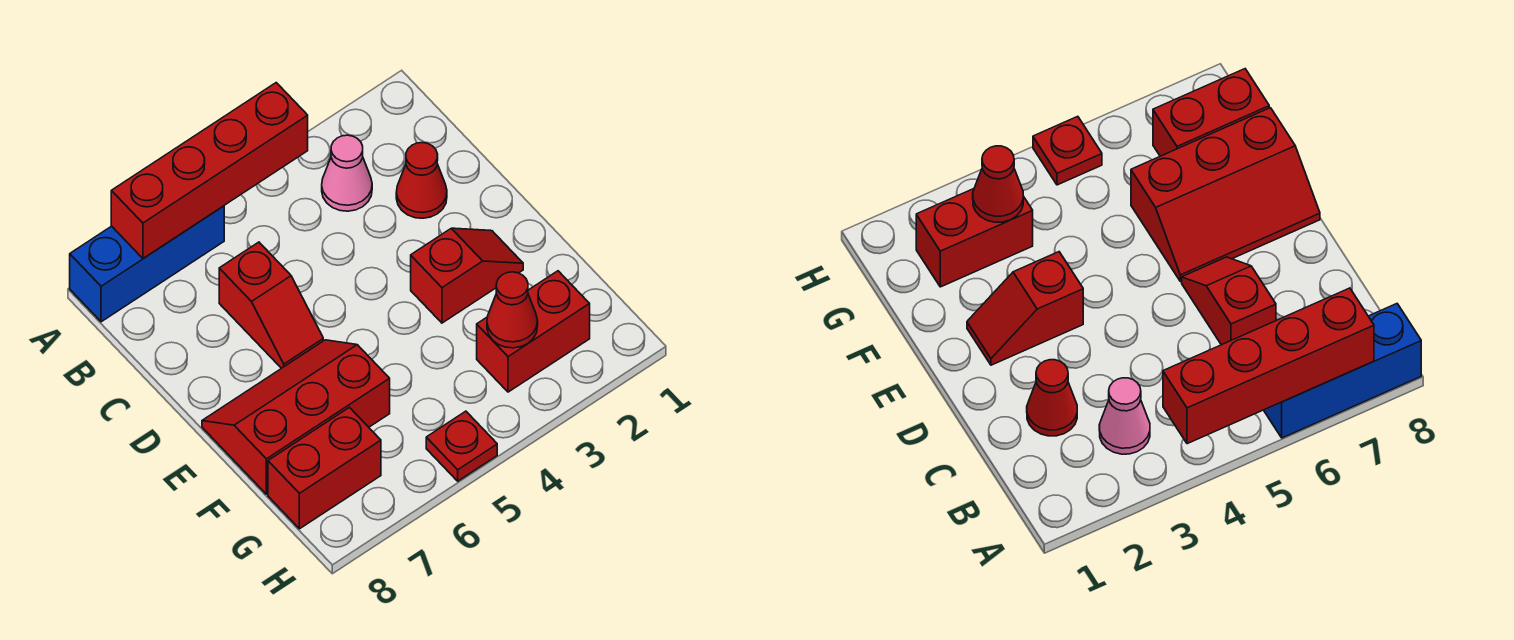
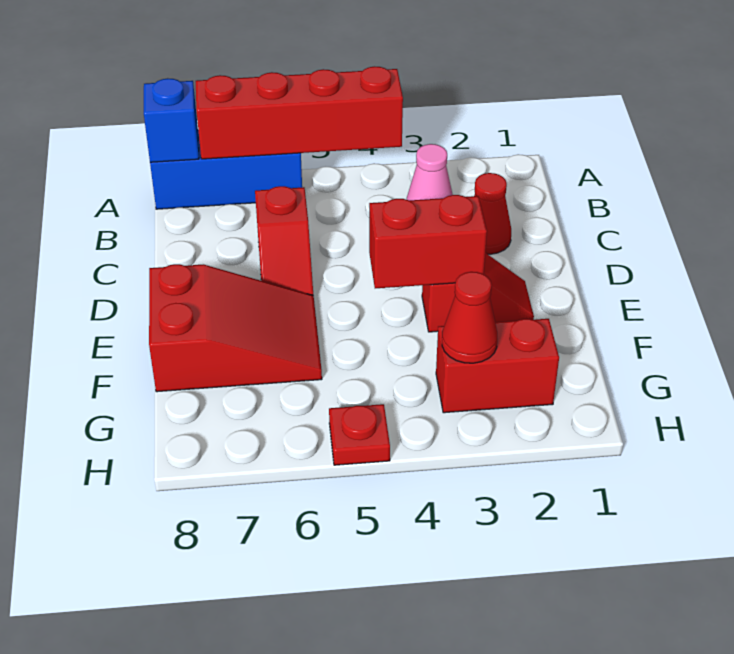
none -> blue 1x1 brick [144,78,199,162]
red 2x3 slope [202,340,390,494] -> red 2x3 slope turned to [149,264,322,392]
red 1x2 brick [268,407,381,529] -> red 1x2 brick moved to [369,195,487,288]

